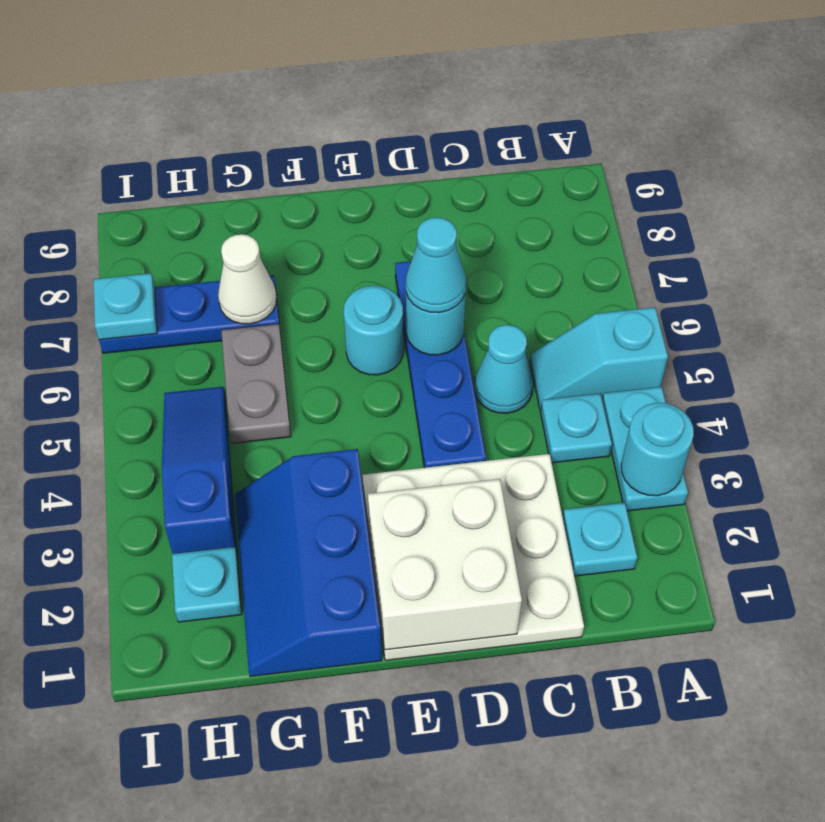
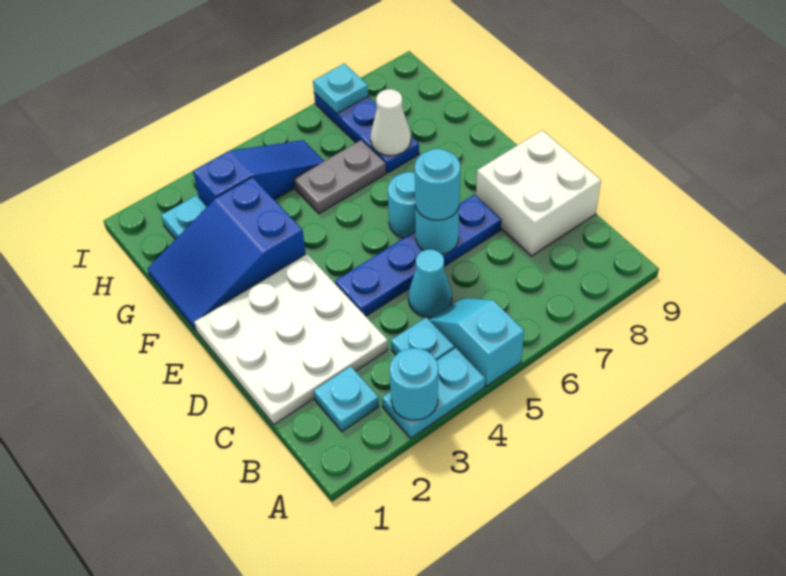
white 2x2 brick [368,479,522,650] -> white 2x2 brick moved to [476,130,601,256]
cyan 1x1 cone [406,217,466,313] -> cyan 1x1 round brick [415,149,460,220]
blue 2x3 slope [235,449,382,677] -> blue 2x3 slope turned to [147,177,306,330]

